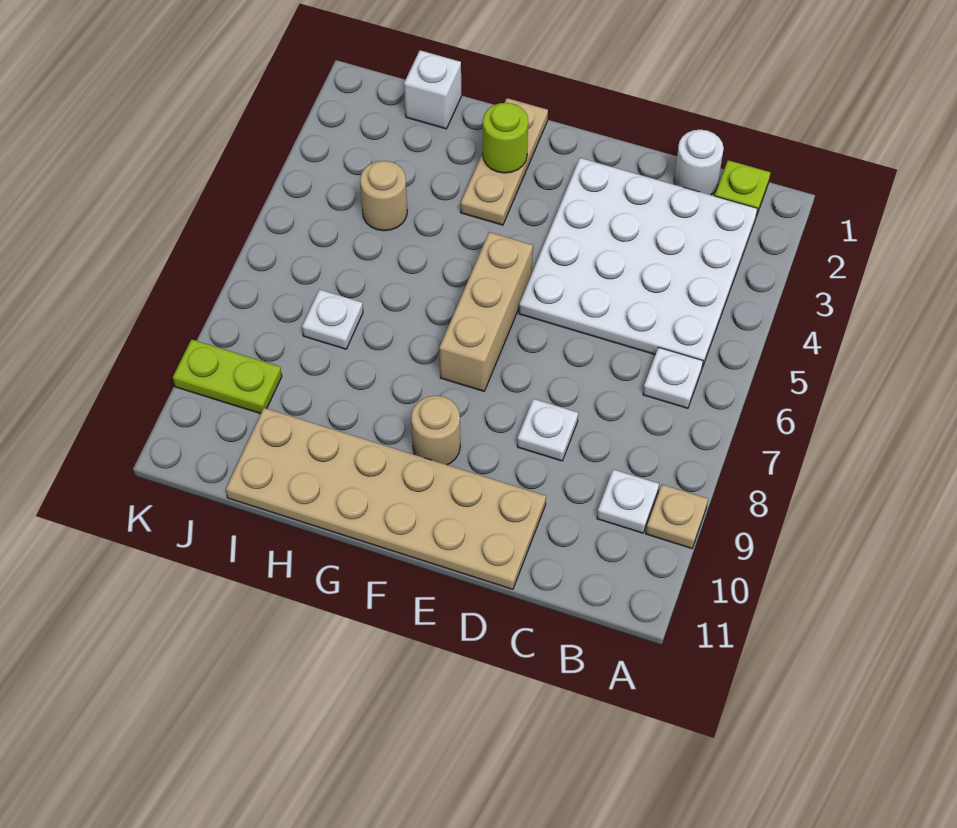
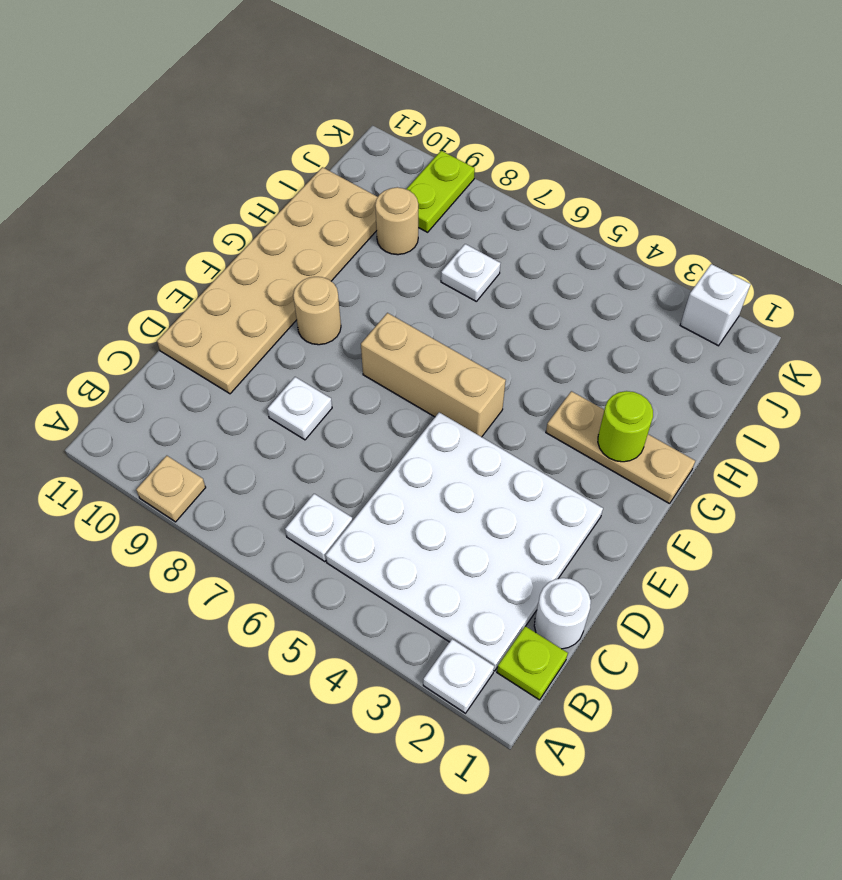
white 1x1 plate [597,469,659,533] -> white 1x1 plate moved to [423,639,494,713]
white 1x1 brick [404,50,461,129] -> white 1x1 brick moved to [680,264,750,346]
tan 1x1 round brick [360,161,407,231] -> tan 1x1 round brick moved to [375,187,418,255]

